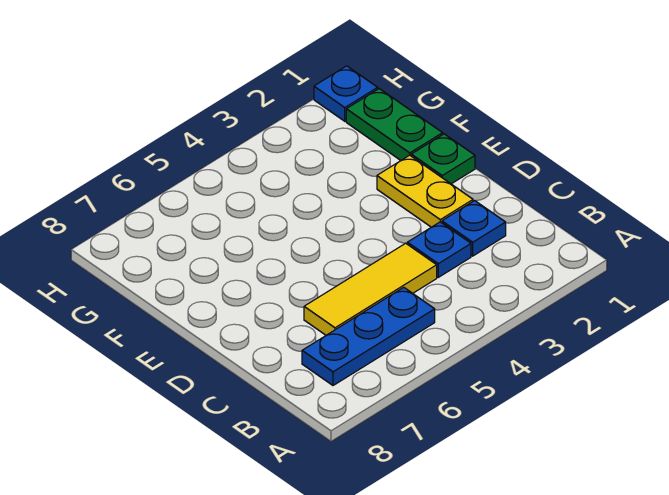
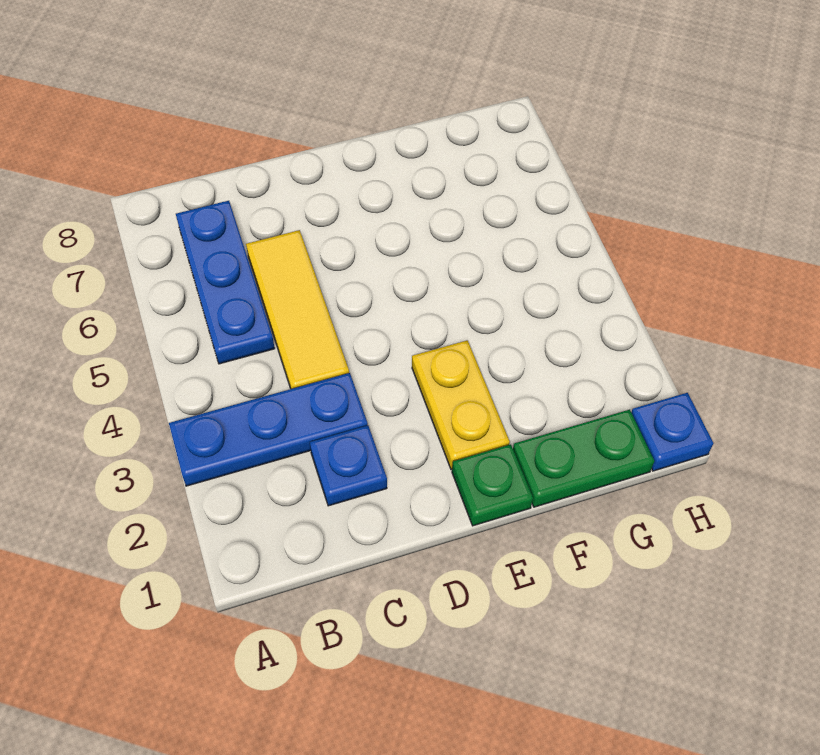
blue 1x1 plate [407,222,471,277] -> blue 1x3 plate [169,373,368,486]
yellow 1x2 plate [377,155,473,227] -> yellow 1x2 plate turned to [412,340,510,470]

